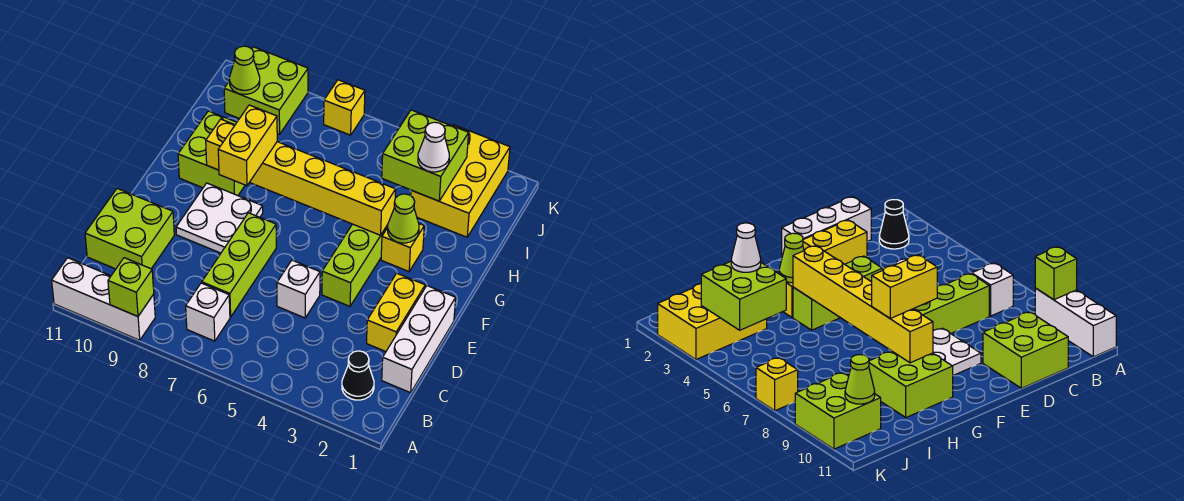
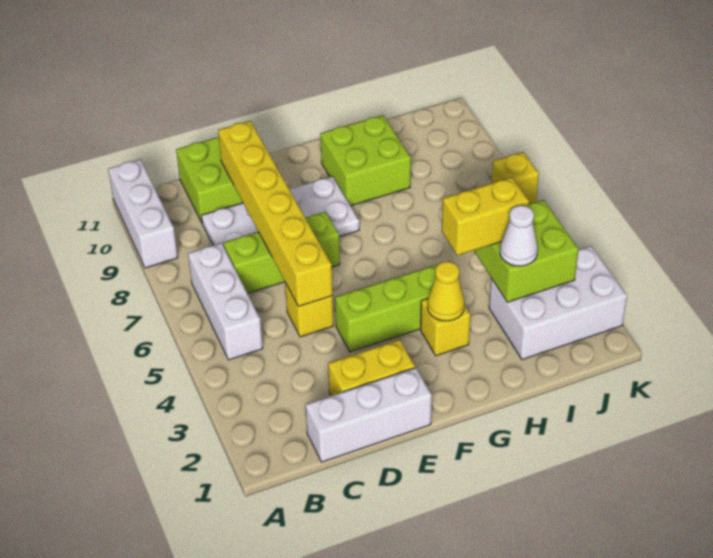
lime 1x1 brick [108,258,154,316] -> none
black 1x1 cone [342,351,374,400] -> none
white 1x1 brick [186,283,230,341] -> white 1x3 brick [188,243,263,360]
white 1x1 brick [277,260,320,318] -> yellow 1x1 brick [285,283,334,337]
white 2x2 plate [176,183,263,253] -> white 2x4 plate [201,176,359,246]
yellow 1x2 brick [218,105,277,186] -> yellow 1x2 brick moved to [442,177,529,255]
lime 1x1 cone [388,194,419,243] -> yellow 1x1 cone [427,261,464,321]
yellow 1x6 brick [206,119,396,235] -> yellow 1x6 brick moved to [218,121,333,307]
yellow 2x3 brick [411,125,510,237] -> white 2x3 brick [489,246,627,360]
lime 2x2 brick [224,47,308,134] -> none
lime 1x1 cone [230,46,260,94] -> none

